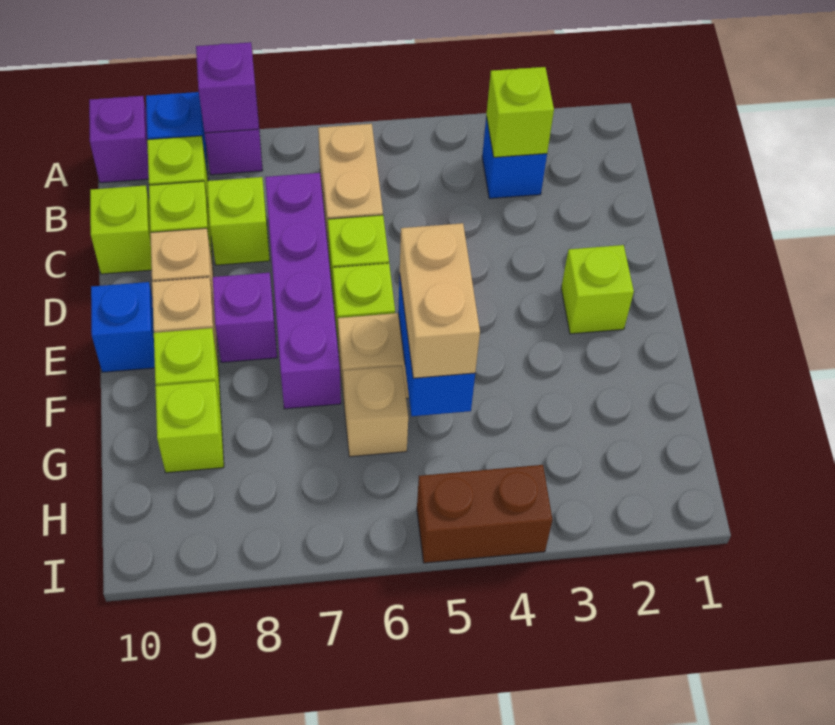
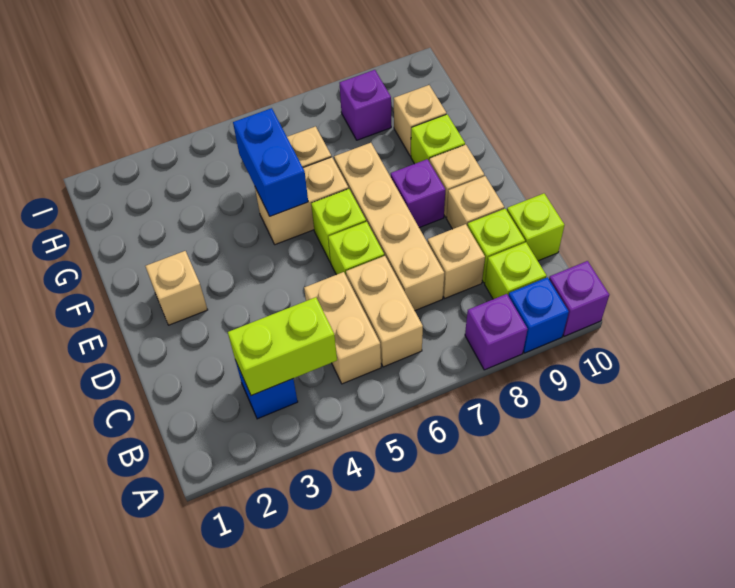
purple 1x1 brick [196,42,259,133] -> purple 1x1 brick moved to [340,70,391,140]
lime 1x1 brick [486,67,554,157] -> lime 1x2 brick [228,297,337,396]
purple 1x4 brick [265,173,341,409] -> tan 1x4 brick [334,143,444,310]
lime 1x1 brick [207,177,270,265] -> tan 1x1 brick [428,224,485,298]
lime 1x1 brick [561,245,634,334] -> tan 1x1 brick [145,251,208,325]
blue 1x1 brick [91,282,155,372] -> none
tan 1x2 brick [400,223,480,378] -> tan 1x2 brick moved to [304,272,381,384]
lime 1x1 brick [155,381,224,473] -> tan 1x1 brick [394,85,446,156]
brown 1x2 brick [417,465,552,563] -> none

